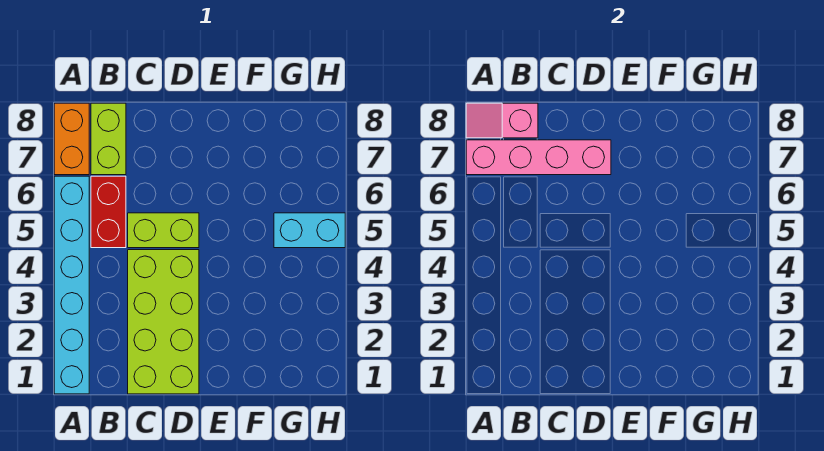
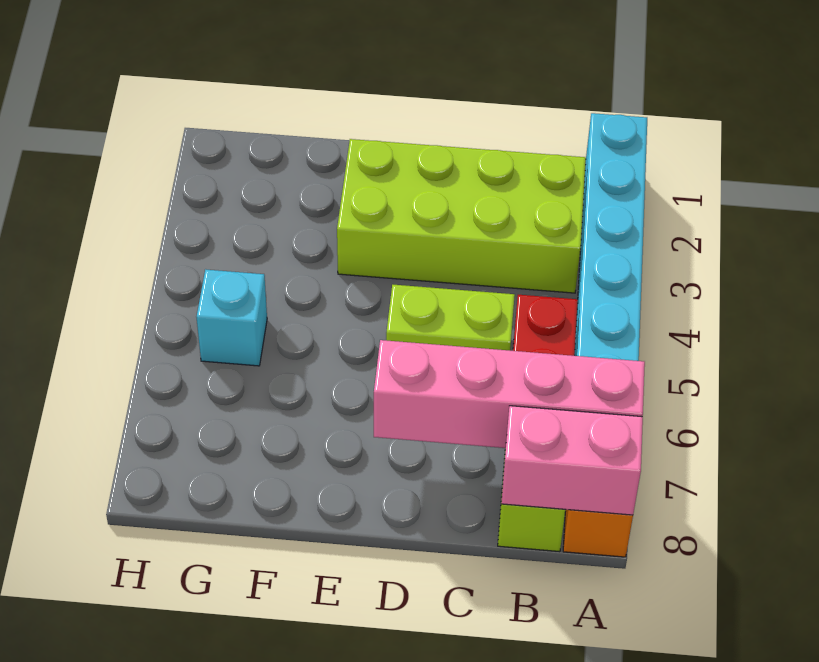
pink 1x2 slope [466,103,538,138] -> pink 1x2 brick [501,406,643,515]
lime 2x4 brick [128,250,199,394] -> lime 2x4 brick turned to [337,139,586,293]
cyan 1x2 brick [274,213,345,248] -> cyan 1x1 brick [197,269,267,366]

